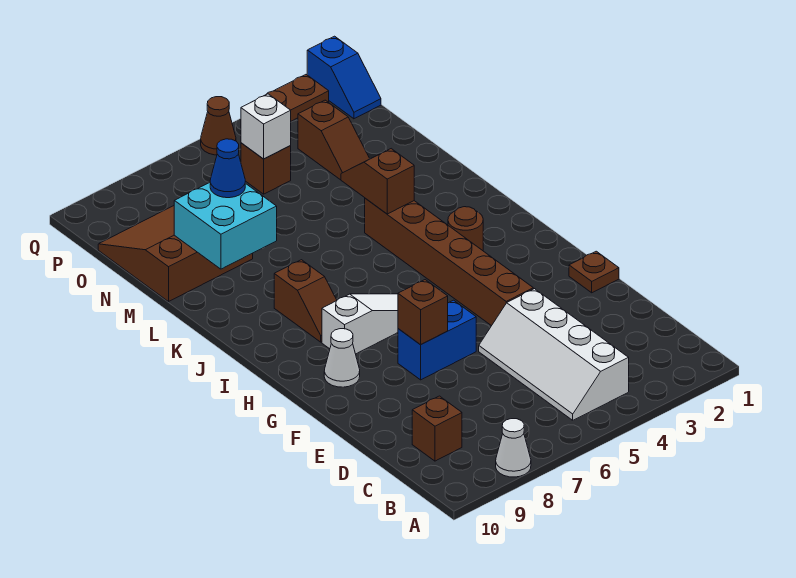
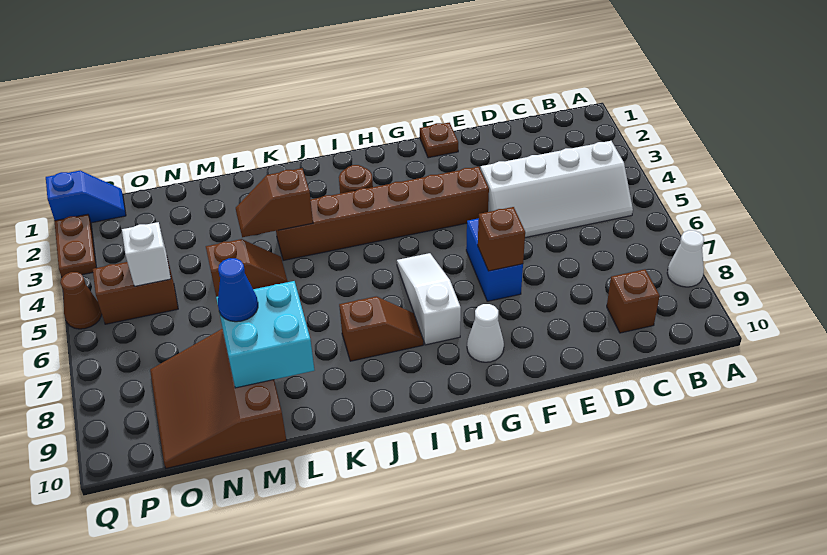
brown 1x2 slope [298,100,370,180] -> brown 1x2 slope moved to [206,239,287,297]
brown 1x1 brick [241,143,291,194] -> brown 1x2 brick [93,258,178,324]

